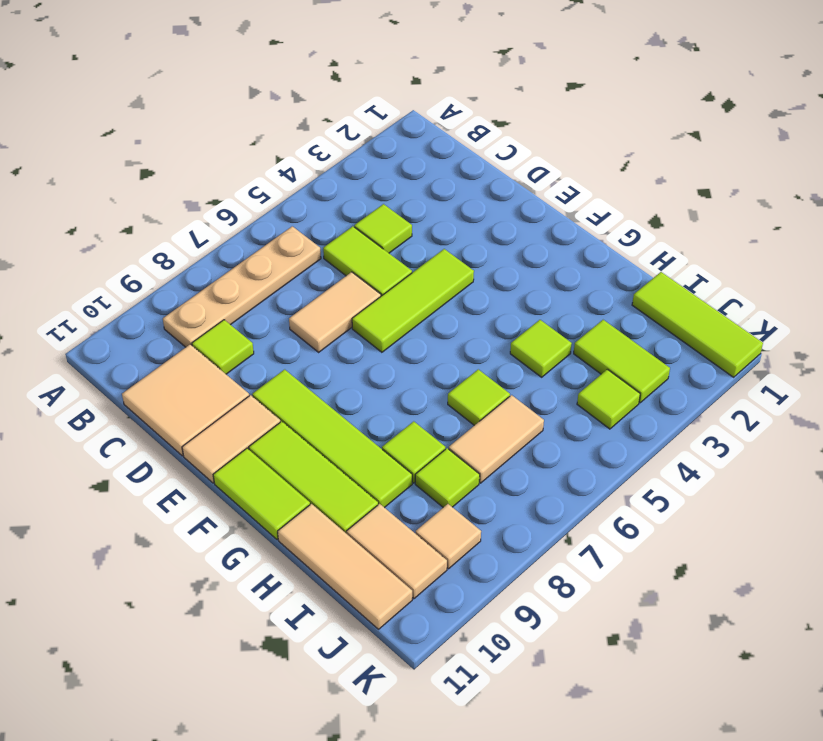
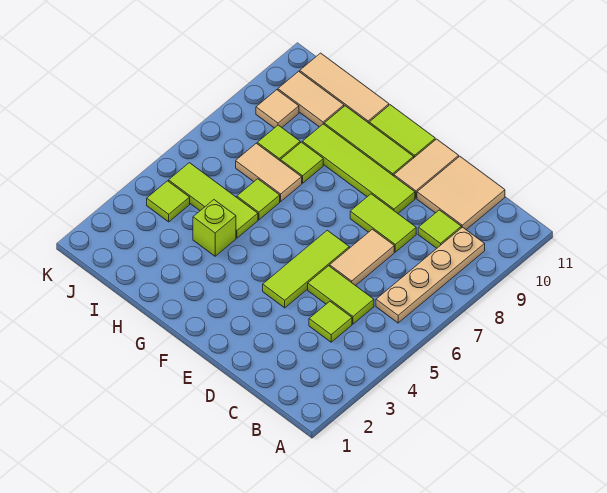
lime 1x1 tile [510,320,572,377] -> lime 1x1 brick [193,200,236,256]
lime 1x3 tile [632,272,763,377] -> lime 1x3 tile moved to [169,163,258,238]
lime 1x2 tile [574,320,670,403] -> lime 1x2 tile moved to [350,194,416,252]
tan 1x2 tile [449,395,544,483] -> tan 1x2 tile turned to [236,143,302,201]

